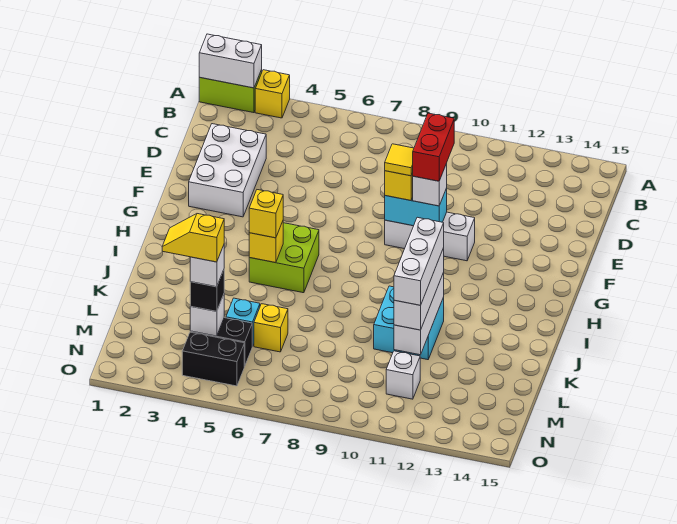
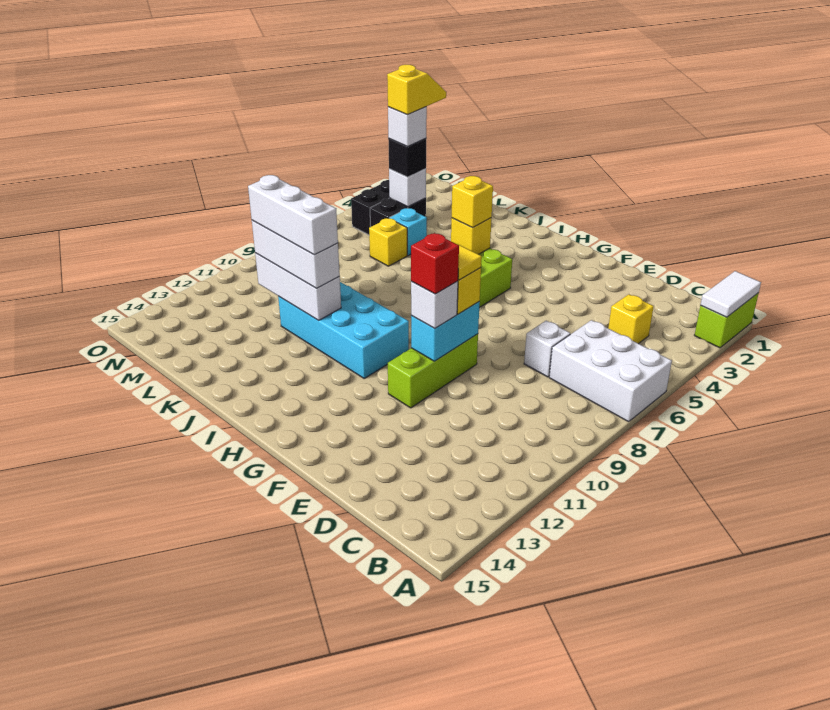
white 1x2 brick [199,34,262,88] -> white 1x2 tile [701,271,761,317]
yellow 1x1 brick [255,70,290,118] -> yellow 1x1 brick moved to [608,294,654,344]
white 2x3 brick [189,124,266,217] -> white 2x3 brick moved to [549,320,672,422]
red 1x2 brick [413,113,454,181] -> red 1x1 brick [411,233,459,294]
white 1x3 brick [385,212,475,261] -> lime 1x3 brick [388,334,478,408]
cyan 2x2 brick [374,286,444,360] -> cyan 2x4 brick [278,282,409,378]
white 1x1 brick [386,351,420,399] -> white 1x1 brick moved to [524,321,570,377]

